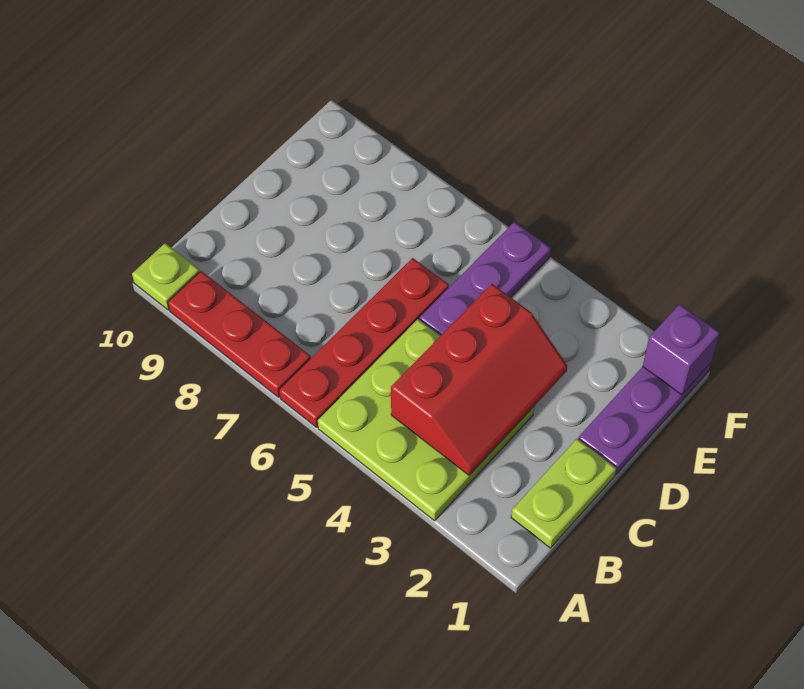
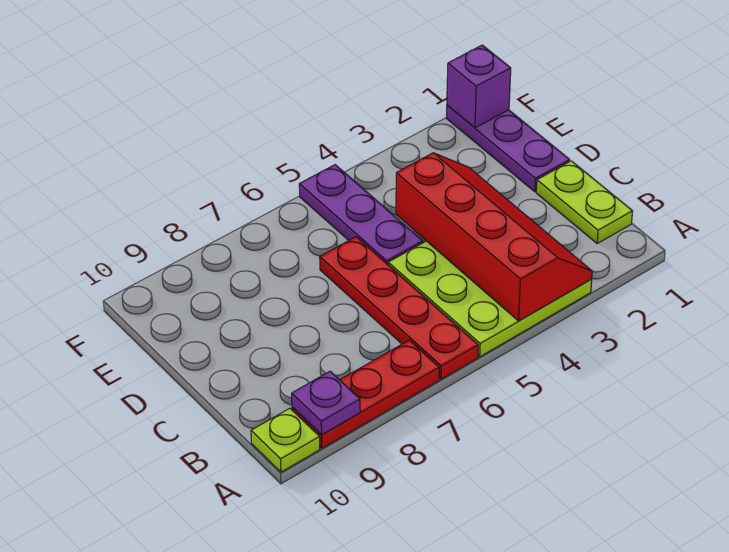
none -> purple 1x1 plate [292,371,360,435]
red 2x3 slope [391,284,568,475] -> red 2x4 slope [396,153,592,321]

